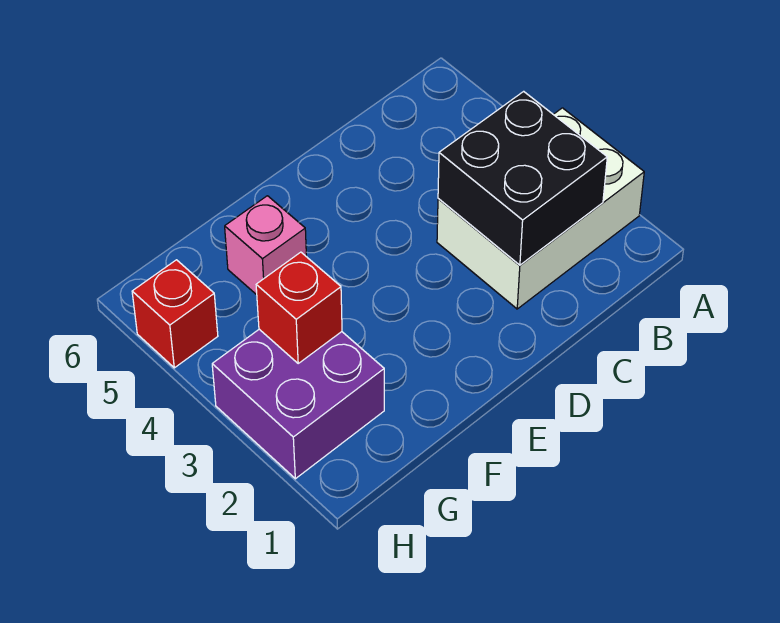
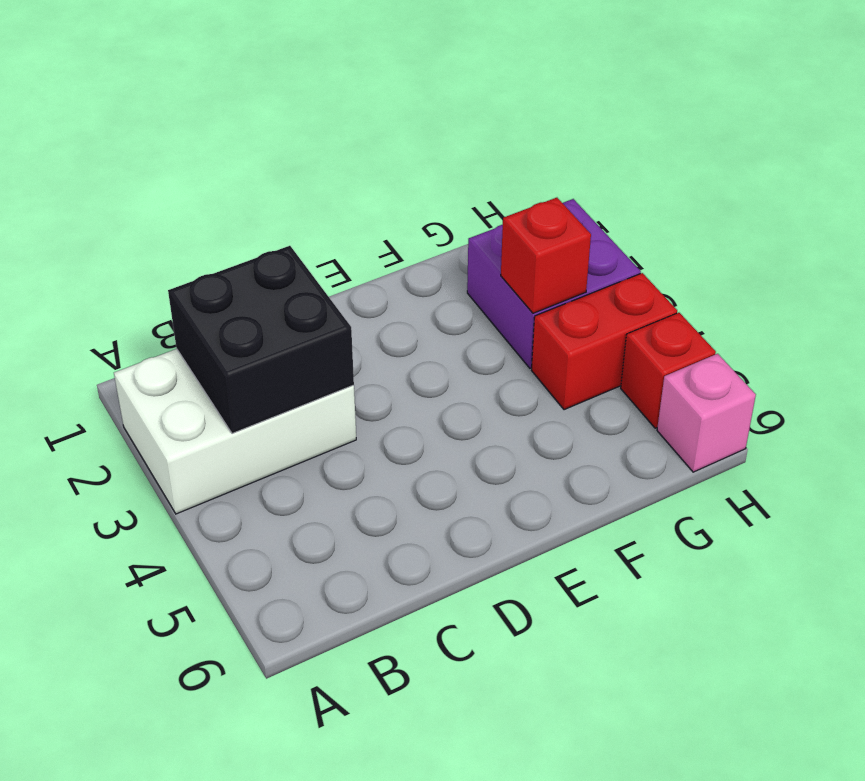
pink 1x1 brick [225,196,306,295] -> pink 1x1 brick moved to [657,354,756,472]
none -> red 1x2 brick [532,273,677,410]

